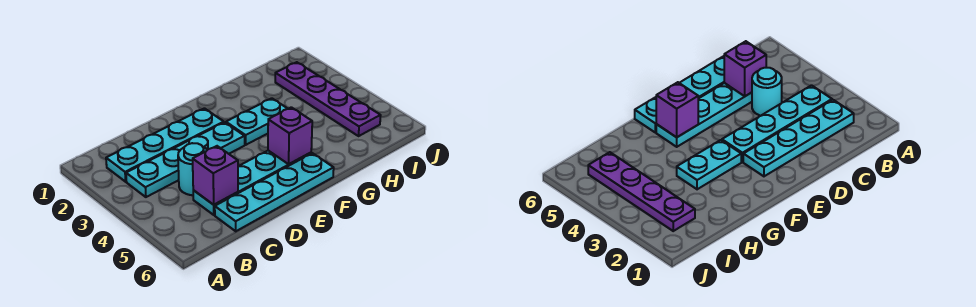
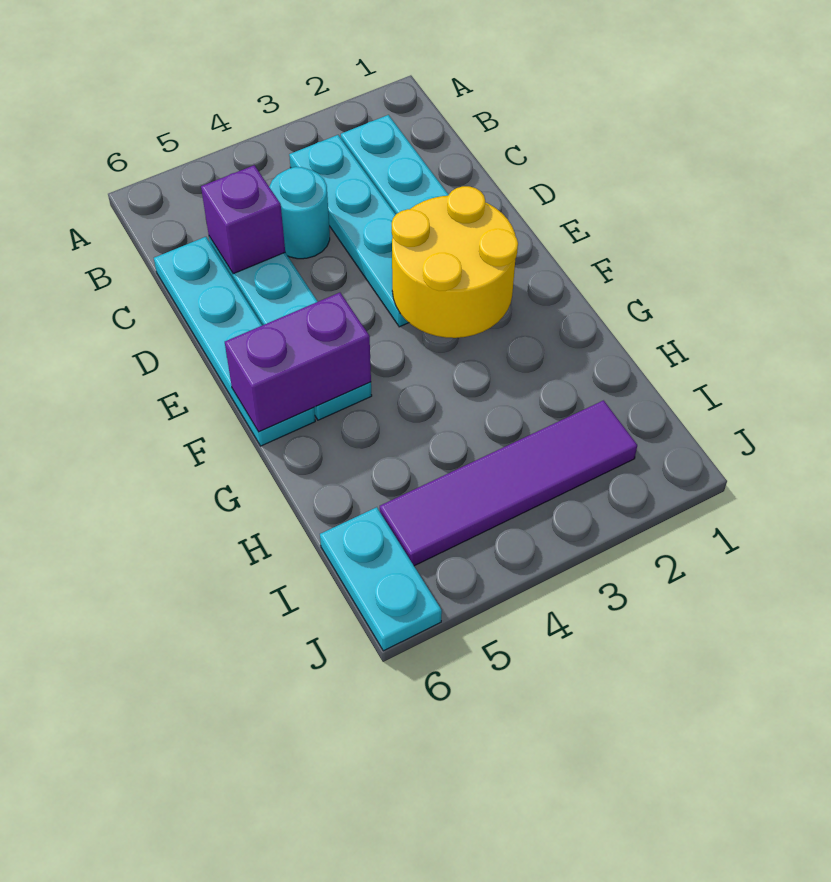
none -> yellow 2x2 round brick [392,186,518,338]
cyan 1x2 plate [226,98,288,145] -> cyan 1x2 plate moved to [320,507,442,651]
purple 1x1 brick [268,107,312,164] -> purple 1x2 brick [225,293,371,432]
purple 1x4 plate [275,62,381,136] -> purple 1x4 tile [380,400,637,566]

